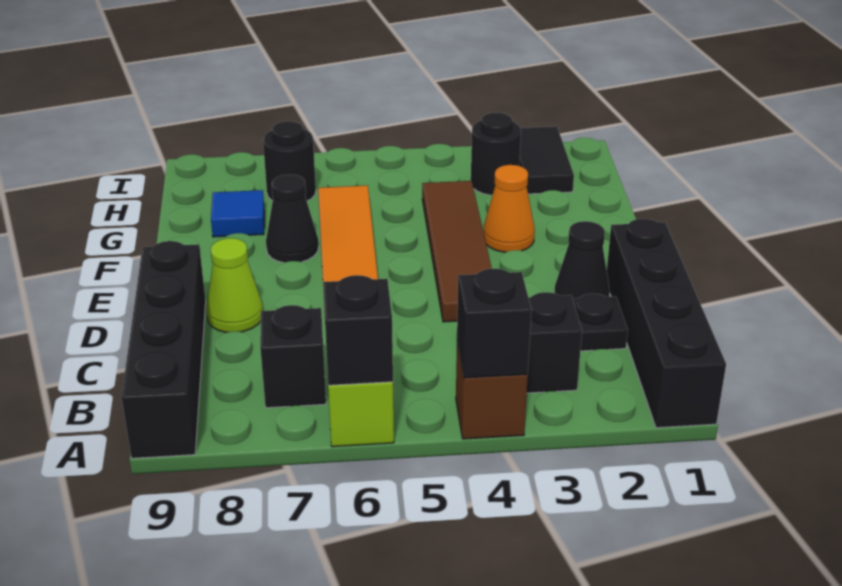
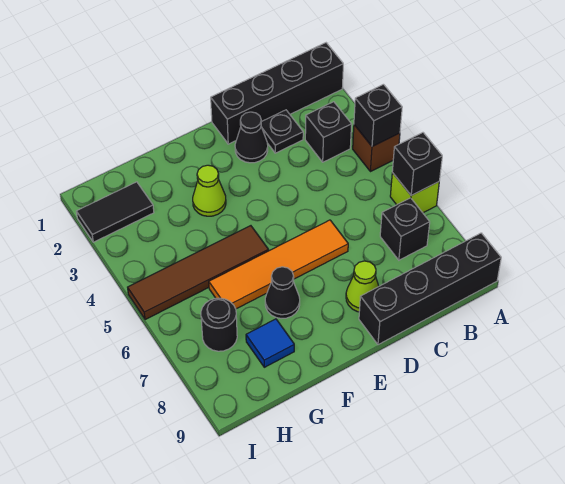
brown 1x4 tile [422,181,492,322] -> brown 1x4 tile moved to [128,226,269,320]
orange 1x1 cone [483,165,535,252] -> lime 1x1 cone [193,165,226,216]
black 1x1 round brick [471,113,521,195] -> none

